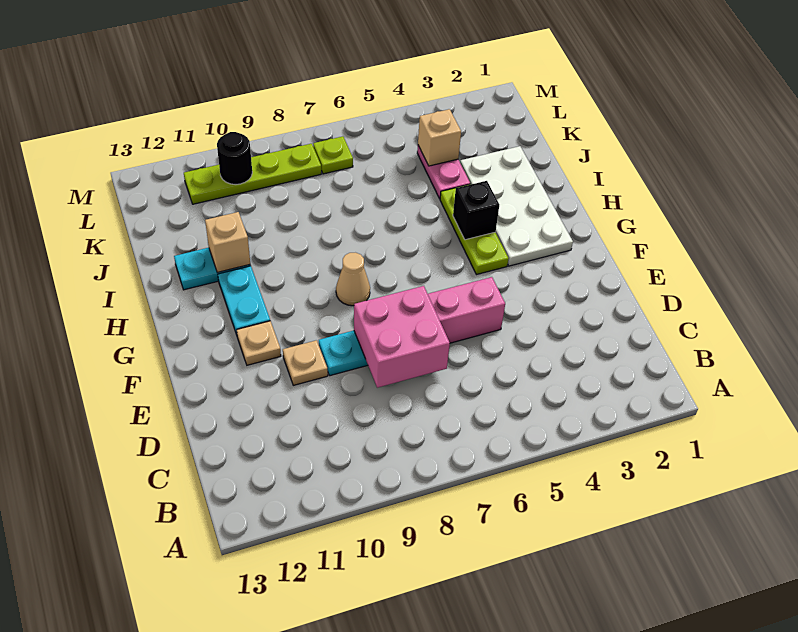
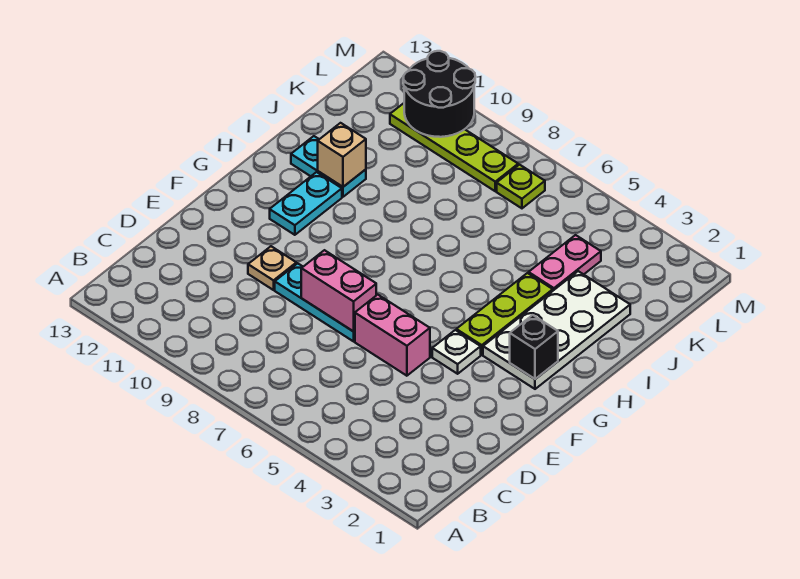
pink 2x2 brick [354,286,450,388] -> pink 1x2 brick [301,250,376,332]
none -> white 1x1 plate [432,330,481,374]
tan 1x1 plate [237,321,281,365] -> none
tan 1x1 cone [336,253,370,306] -> none
black 1x1 brick [453,181,499,240] -> black 1x1 brick moved to [510,315,558,379]
tan 1x1 brick [418,109,461,166] -> none
black 1x1 round brick [217,132,252,185] -> black 2x2 round brick [403,51,475,137]

